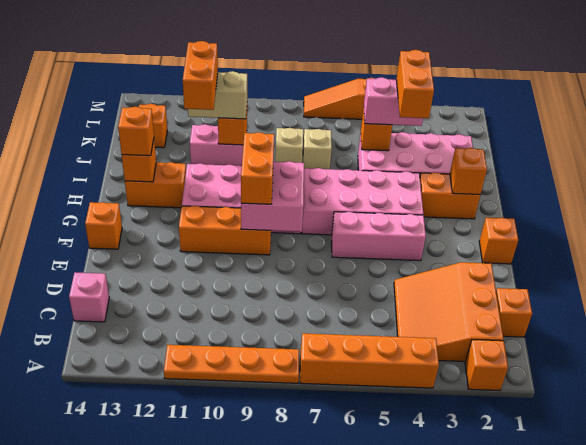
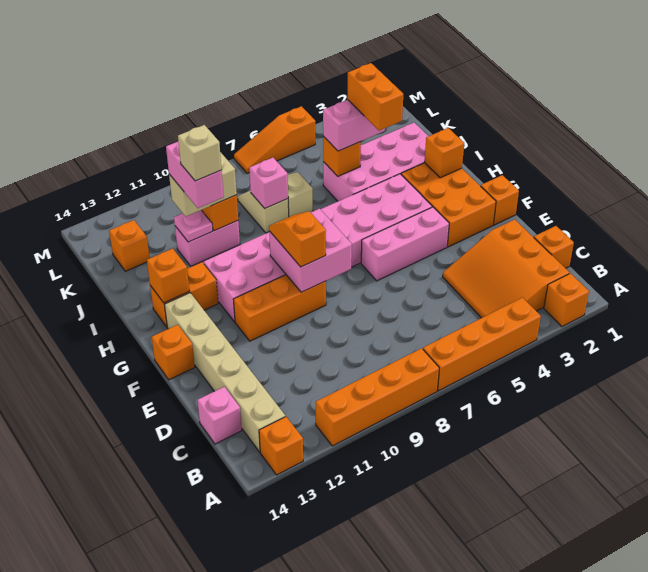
orange 1x4 plate [164,345,299,383] -> orange 1x4 brick [316,348,439,446]
none -> tan 1x6 brick [165,293,285,452]
orange 1x2 brick [241,132,274,204] -> orange 1x2 slope [269,211,326,267]
orange 1x2 brick [420,173,480,219] -> orange 2x3 brick [401,163,496,247]
orange 1x1 brick [118,107,154,156] -> orange 1x1 brick moved to [259,417,303,475]
orange 1x2 brick [183,41,218,110] -> pink 1x2 brick [166,142,224,208]
none -> tan 1x1 brick [178,125,222,181]
none -> pink 1x1 brick [249,158,288,208]
none -> pink 1x1 plate [174,210,213,242]

